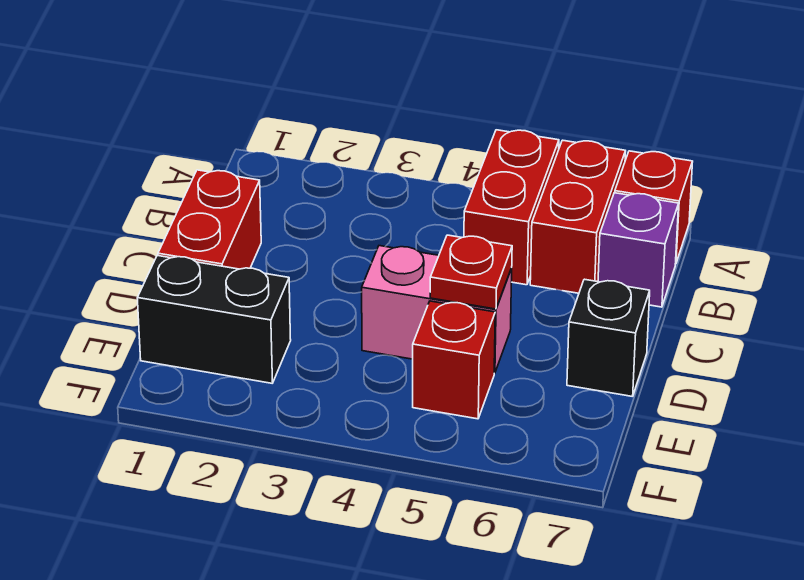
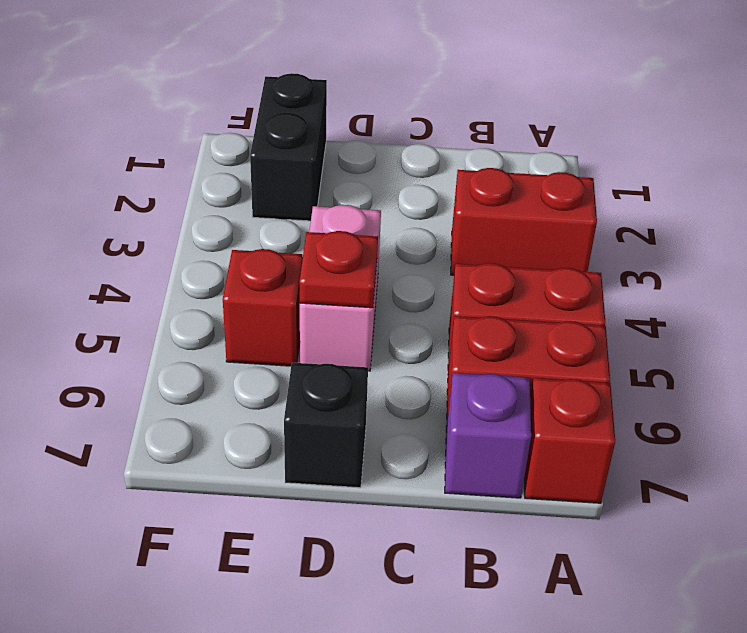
red 1x2 brick [158,170,261,269] -> red 1x2 brick moved to [451,168,597,275]

